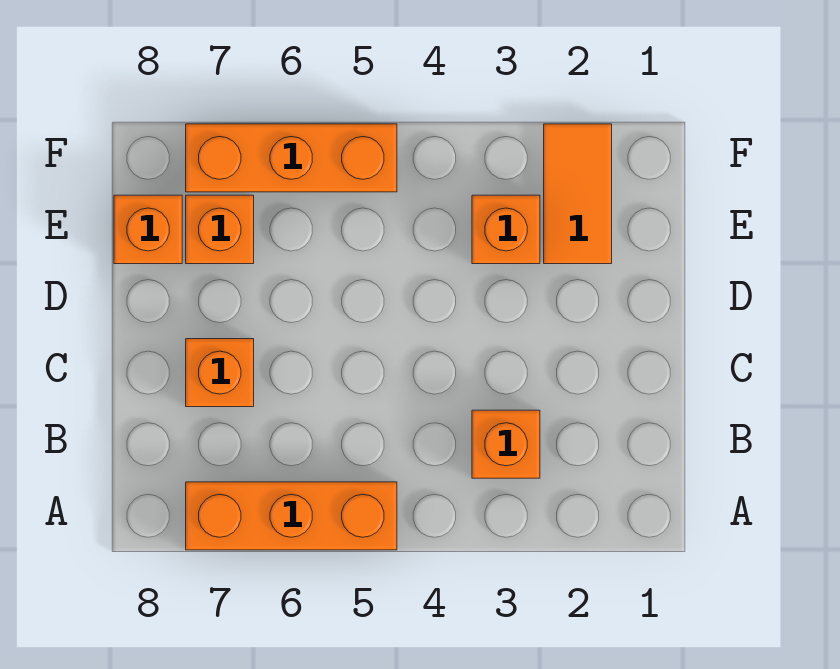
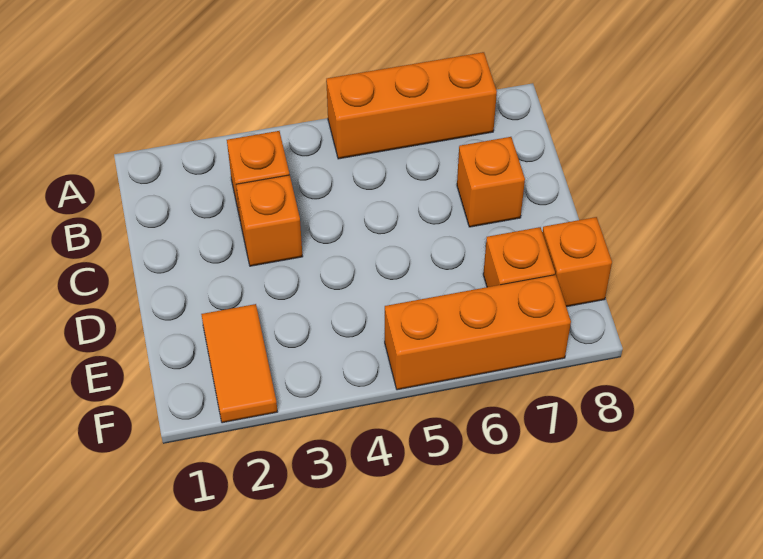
orange 1x1 brick [472,195,540,264] -> orange 1x1 brick moved to [236,175,303,266]

